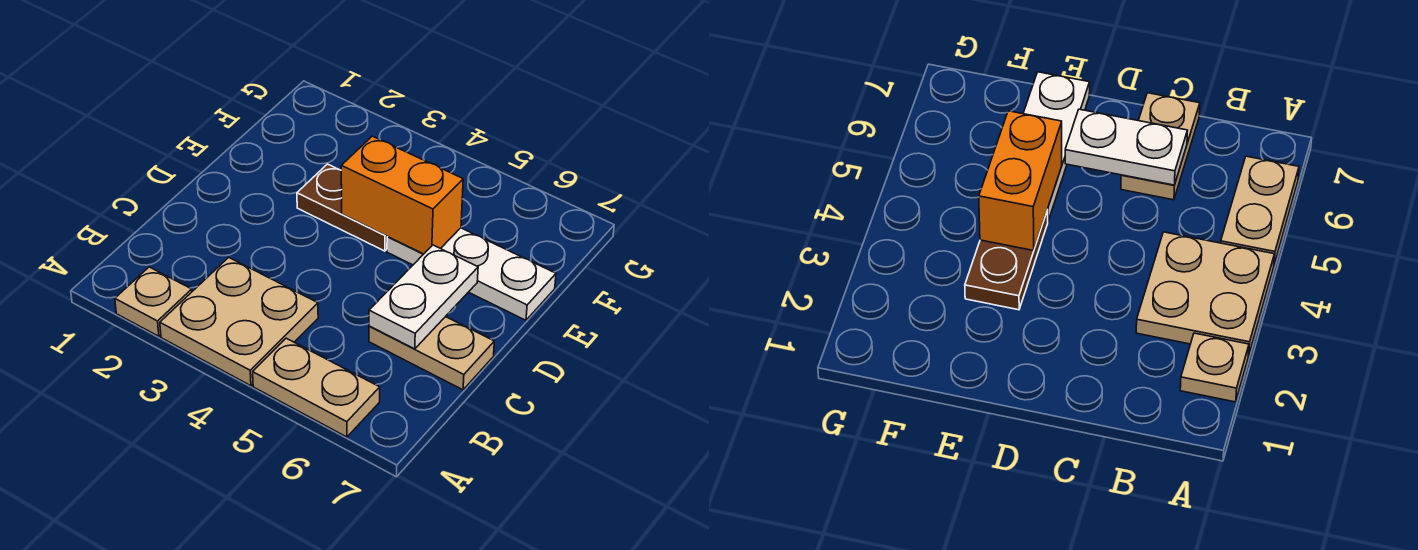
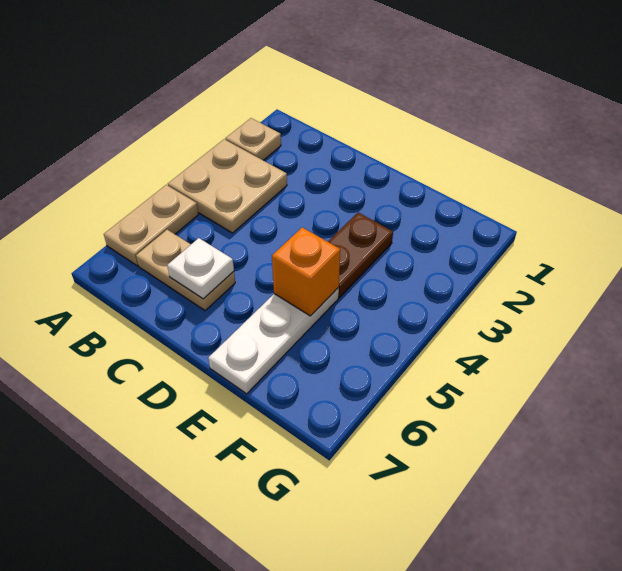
tan 1x2 plate [369,317,494,390] -> tan 1x2 plate turned to [136,230,235,311]
white 1x2 plate [369,245,478,349] -> white 1x1 plate [167,238,234,299]
orange 1x2 brick [341,136,463,254] -> orange 1x1 brick [272,227,340,316]

